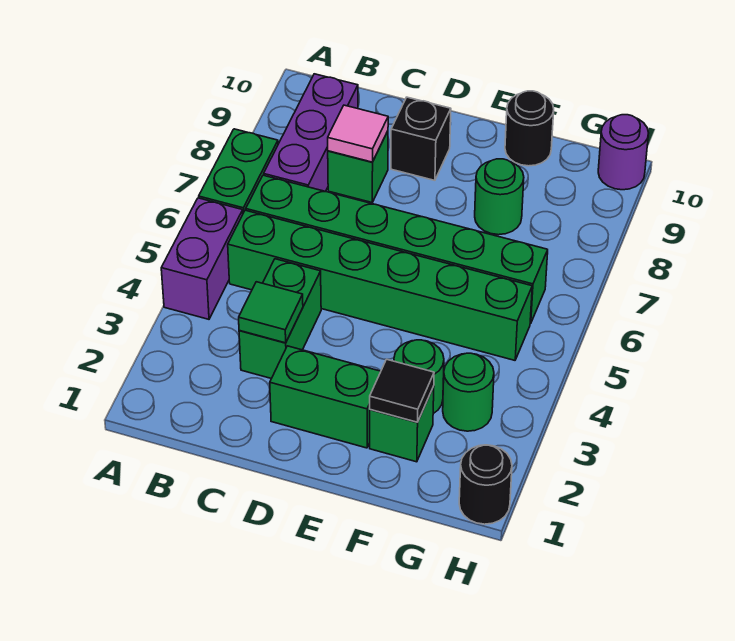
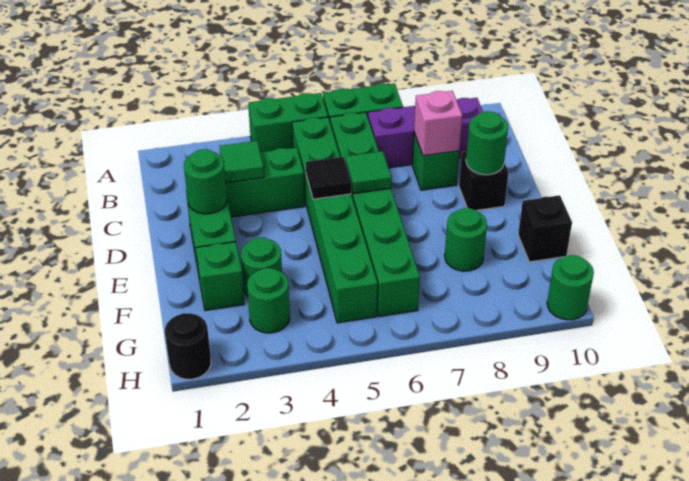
purple 1x2 brick [161,198,243,319] -> green 1x2 brick [248,93,328,152]
pink 1x1 tile [328,105,388,162] -> pink 1x1 brick [414,91,462,156]
none -> green 1x1 round brick [184,149,227,214]
none -> green 1x1 tile [345,151,391,194]
none -> green 1x1 round brick [466,111,508,175]
black 1x1 tile [370,359,434,422] -> black 1x1 tile moved to [306,157,351,199]
black 1x1 round brick [505,91,554,166] -> black 1x1 brick [518,195,572,262]
purple 1x1 round brick [598,115,648,190] -> green 1x1 round brick [547,255,594,320]

